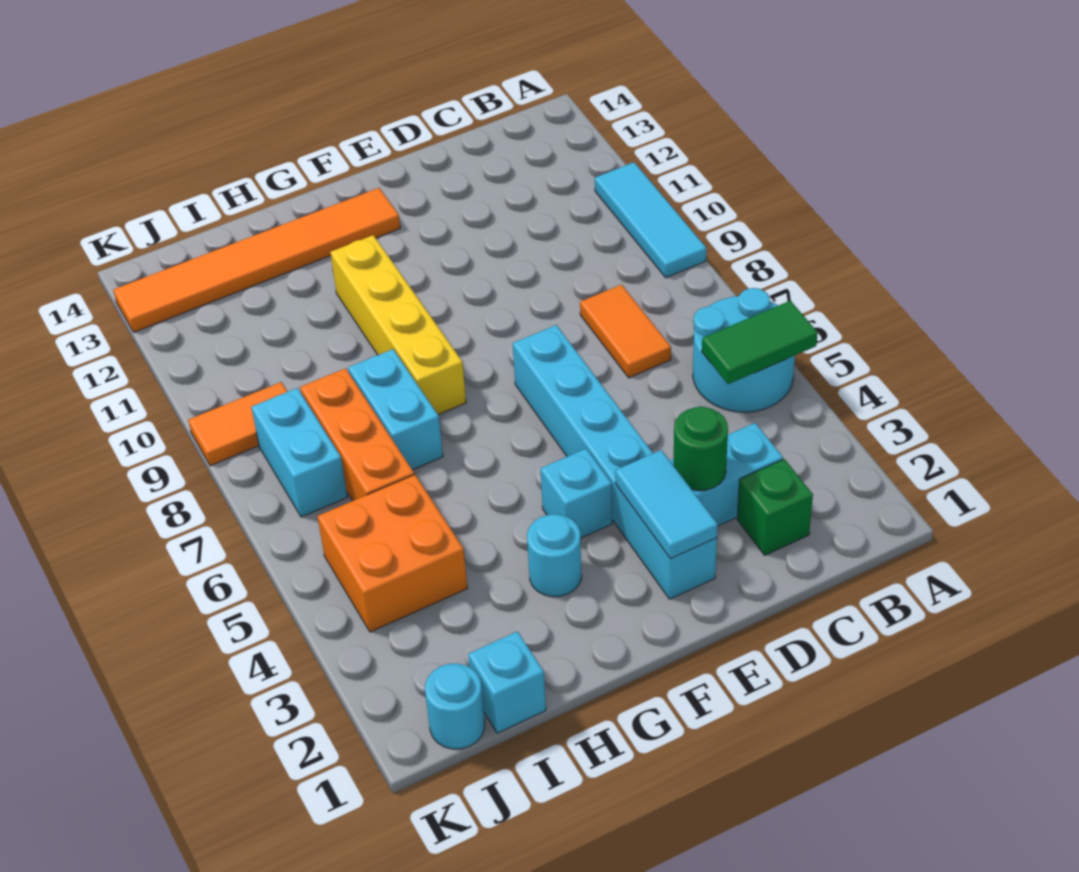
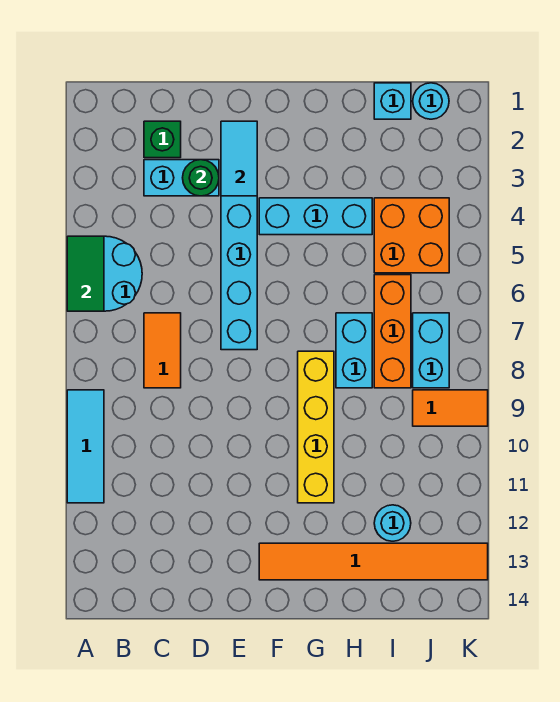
green 1x2 tile [702,301,818,384] -> green 1x2 tile turned to [67,236,104,311]
cyan 1x1 brick [541,449,612,538] -> cyan 1x3 brick [259,198,372,235]
cyan 1x1 round brick [527,514,582,597] -> cyan 1x1 round brick moved to [374,505,411,541]

